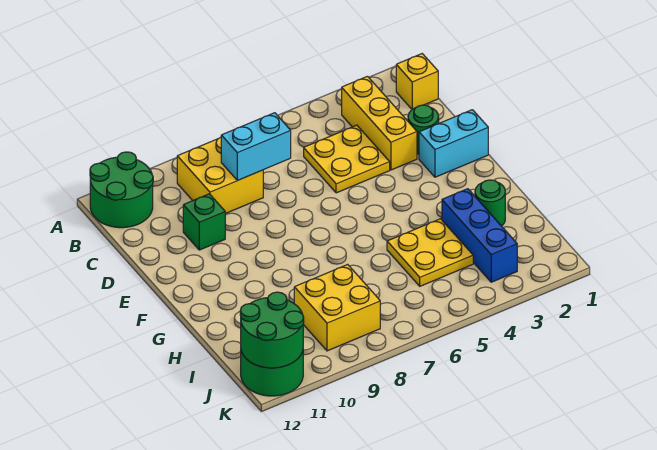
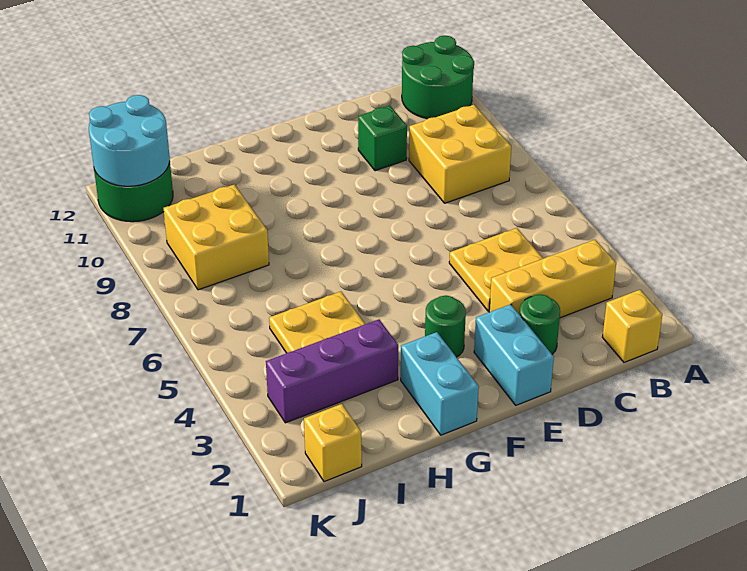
cyan 1x2 brick [221,113,291,180] -> cyan 1x2 brick moved to [401,332,479,435]
green 1x1 round brick [475,180,505,226] -> green 1x1 round brick moved to [425,296,466,357]
blue 1x3 brick [442,189,517,282] -> purple 1x3 brick [266,319,398,423]
none -> yellow 1x1 brick [304,404,362,482]
green 2x2 round brick [240,292,304,368] -> cyan 2x2 round brick [89,95,170,186]

